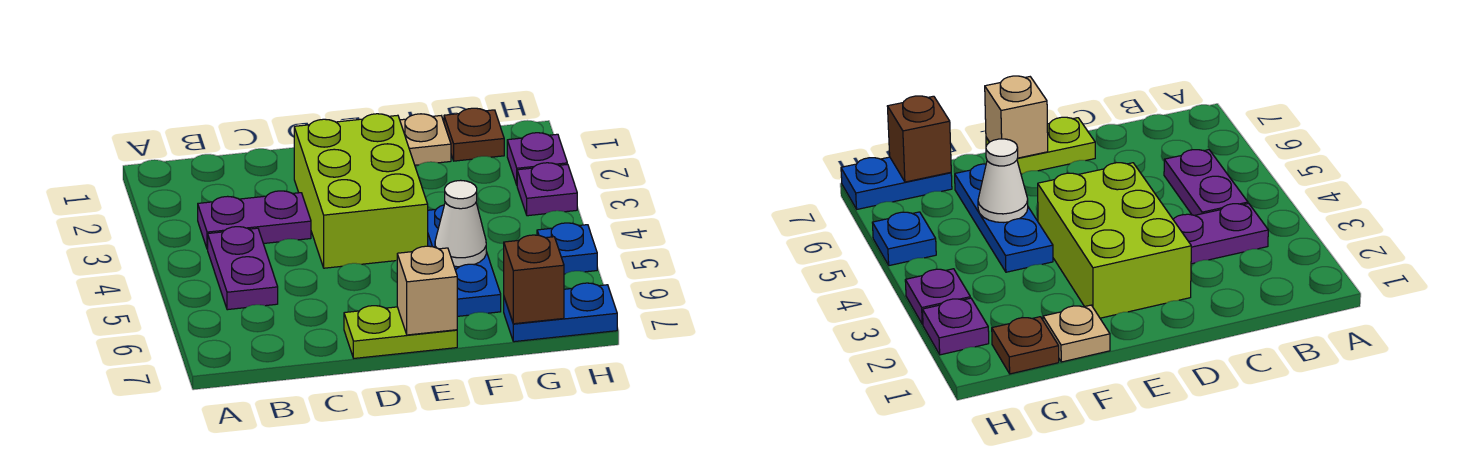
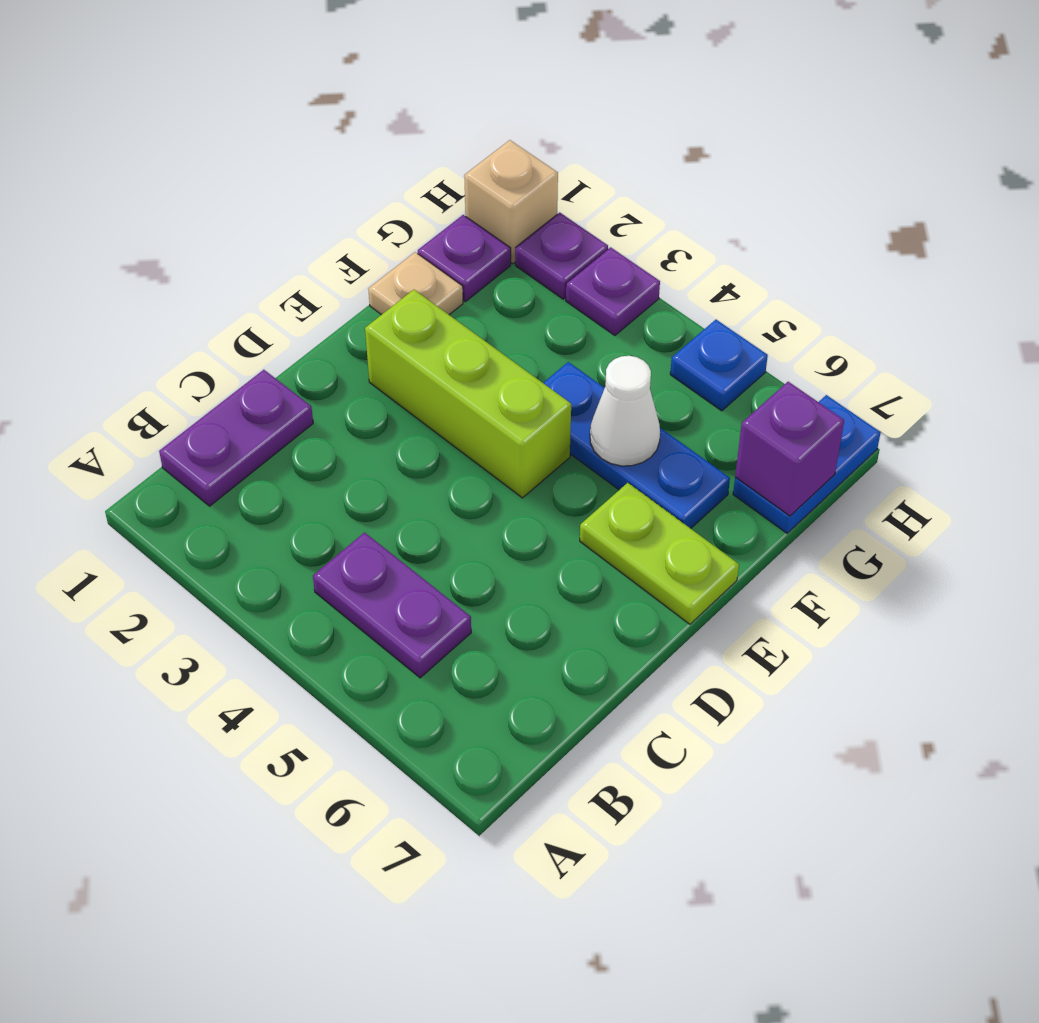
purple 1x2 plate [198,191,311,249] -> purple 1x2 plate moved to [159,370,313,506]
lime 2x3 brick [294,114,428,268] -> lime 1x3 brick [365,290,571,498]
lime 1x2 plate [344,306,457,358] -> lime 1x2 plate turned to [580,483,739,624]
tan 1x1 brick [397,246,457,335] -> tan 1x1 brick moved to [464,140,558,264]
brown 1x1 plate [444,108,504,161] -> purple 1x1 plate [418,215,511,302]
brown 1x1 brick [504,235,564,324] -> purple 1x1 brick [735,382,844,516]

